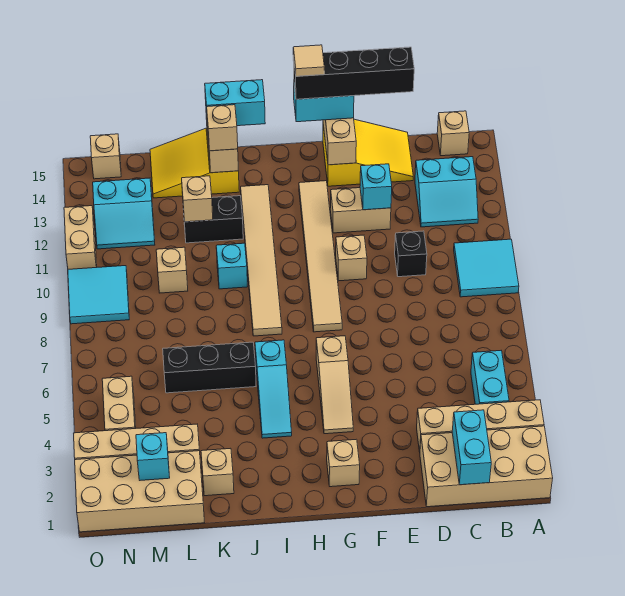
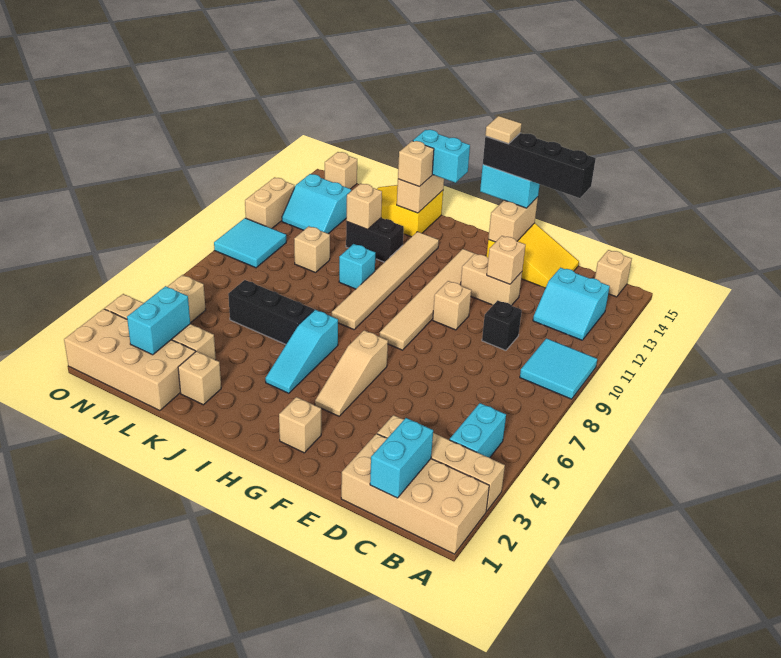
cyan 1x1 brick [360,164,392,210] -> tan 1x1 brick [487,236,525,284]
cyan 1x1 brick [136,433,170,480] -> cyan 1x2 brick [127,286,190,355]

